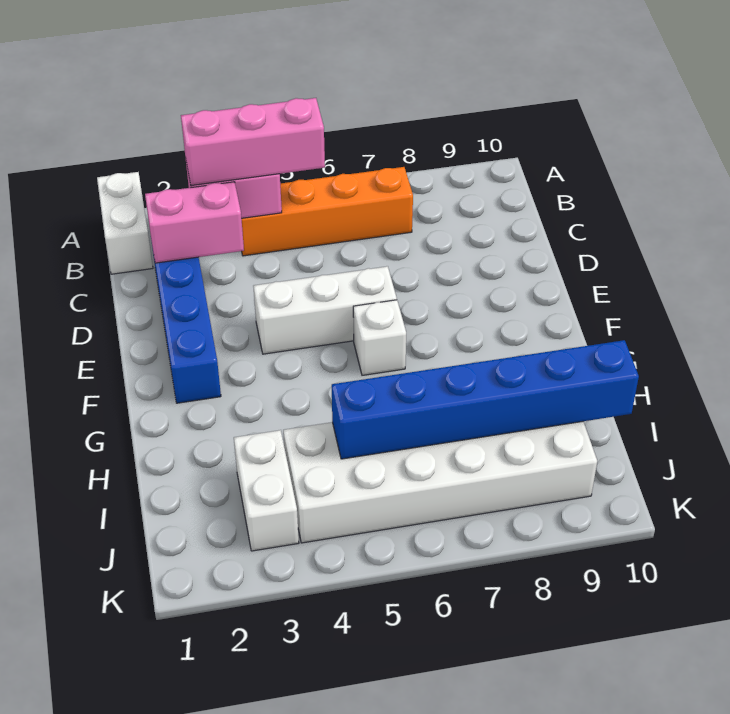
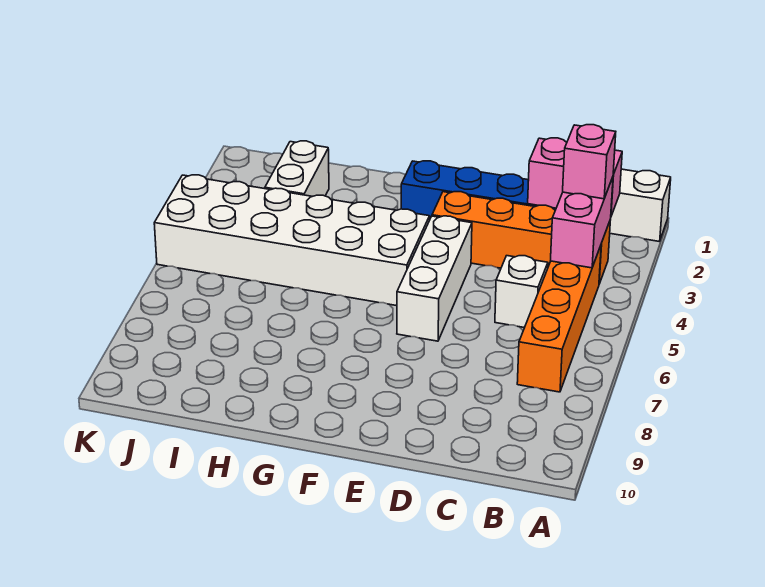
none -> orange 1x4 brick [432,192,611,284]
pink 1x3 brick [181,98,325,186] -> pink 1x1 brick [563,125,616,199]
pink 1x2 brick [145,182,244,263] -> pink 1x2 brick turned to [528,138,622,216]
white 1x1 brick [353,300,406,375] -> white 1x1 brick moved to [495,256,548,328]
white 1x2 brick [234,430,299,551] -> white 1x2 brick turned to [265,141,329,196]
white 2x6 brick [283,421,597,543] -> white 2x6 brick turned to [154,175,430,306]
blue 1x6 brick [332,340,639,459] -> none

